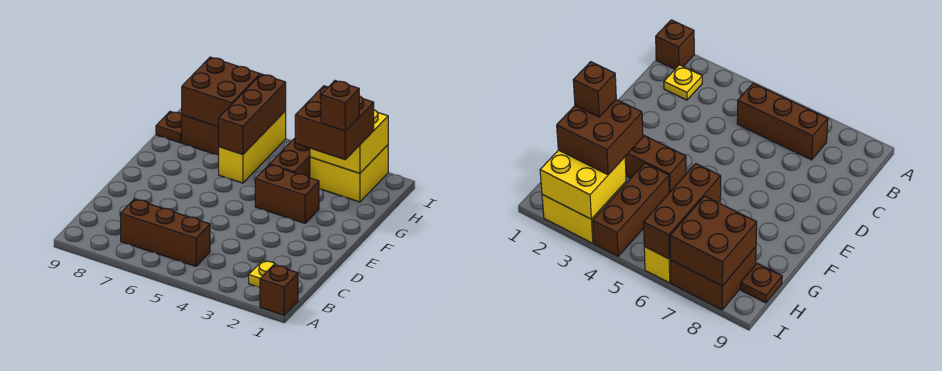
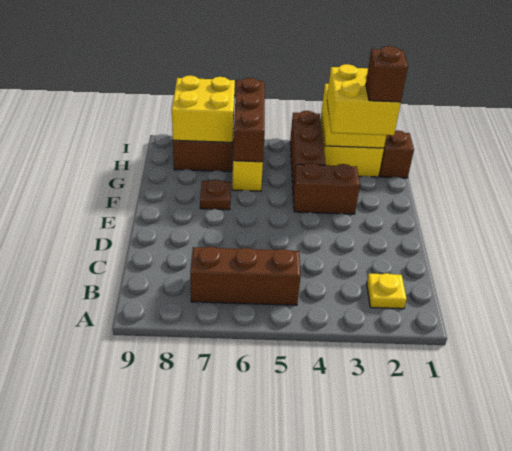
brown 1x1 brick [260,265,298,315] -> brown 1x1 brick moved to [379,130,414,178]
brown 2x2 brick [295,86,374,159] -> yellow 2x2 brick [327,64,401,135]
brown 2x2 brick [182,57,260,127] -> yellow 2x2 brick [172,75,235,142]
brown 1x1 plate [156,112,182,143] -> brown 1x1 plate moved to [200,179,231,210]

